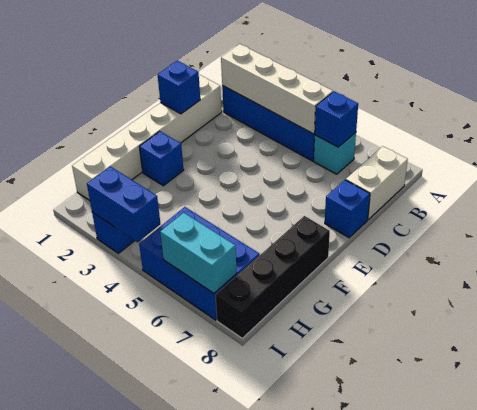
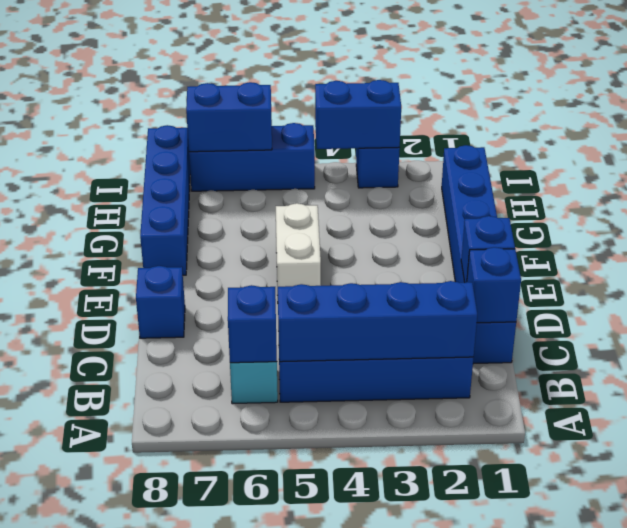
white 1x4 brick [221,44,333,134] -> blue 1x4 brick [277,281,477,362]
white 1x2 brick [346,146,408,220] -> white 1x2 brick moved to [276,203,321,295]
white 1x6 brick [72,75,222,200] -> blue 1x6 brick [442,145,516,364]
blue 1x1 brick [139,131,184,186] -> blue 1x1 brick moved to [467,247,521,323]
black 1x4 brick [215,216,330,338] -> blue 1x4 brick [140,125,190,275]
blue 2x3 brick [139,207,260,320] -> blue 1x3 brick [189,123,315,191]
cyan 1x2 brick [160,213,237,293] -> blue 1x2 brick [186,82,272,152]

